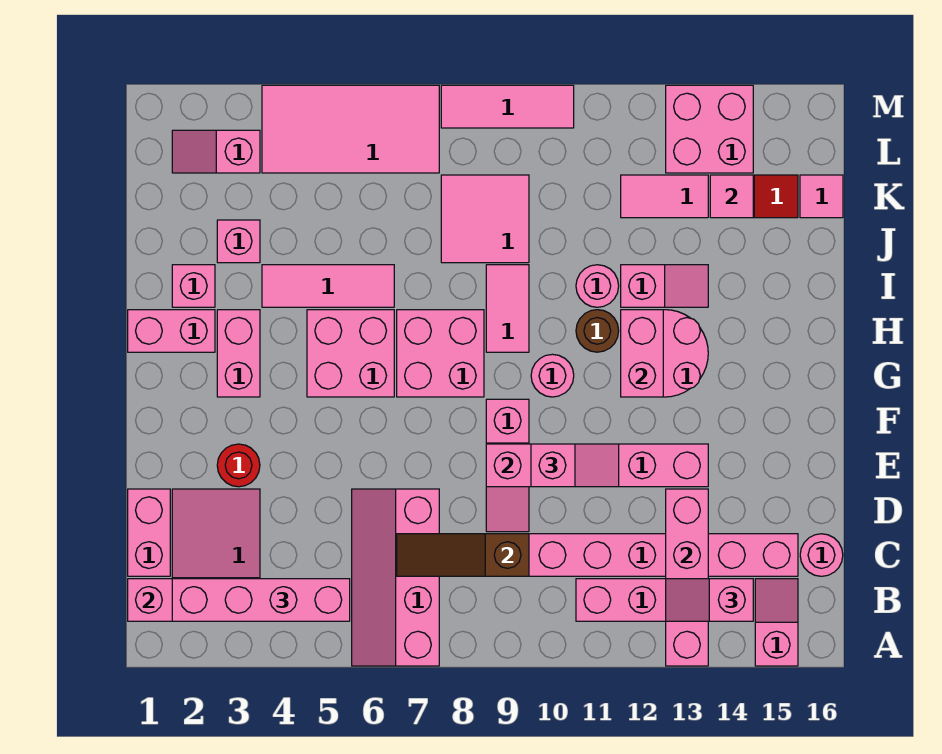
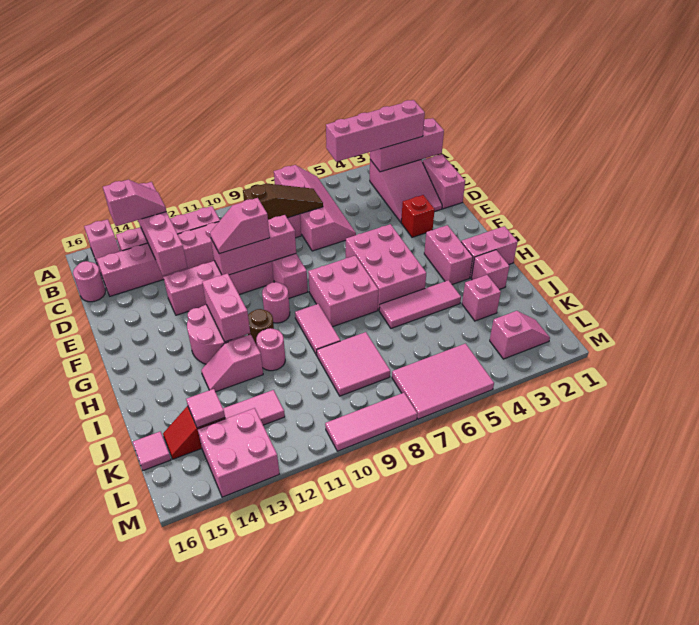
red 1x1 round brick [217,444,260,487] -> red 1x1 brick [401,195,435,237]
pink 2x2 brick [307,310,394,397] -> pink 2x3 brick [346,224,426,310]
pink 2x4 tile [262,85,439,173] -> pink 2x3 tile [392,344,494,419]

